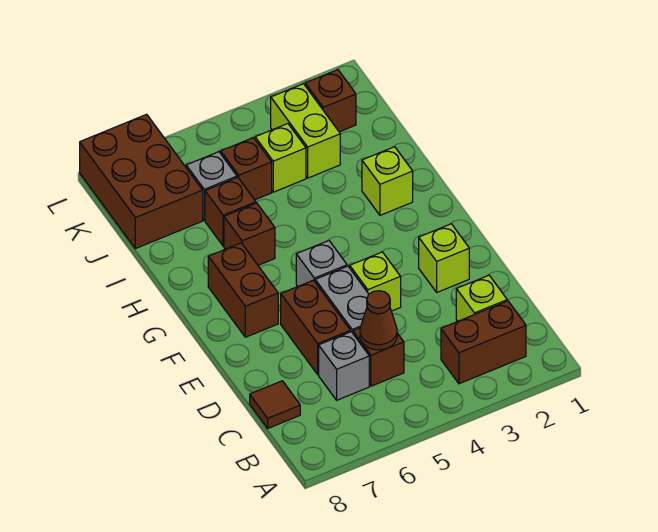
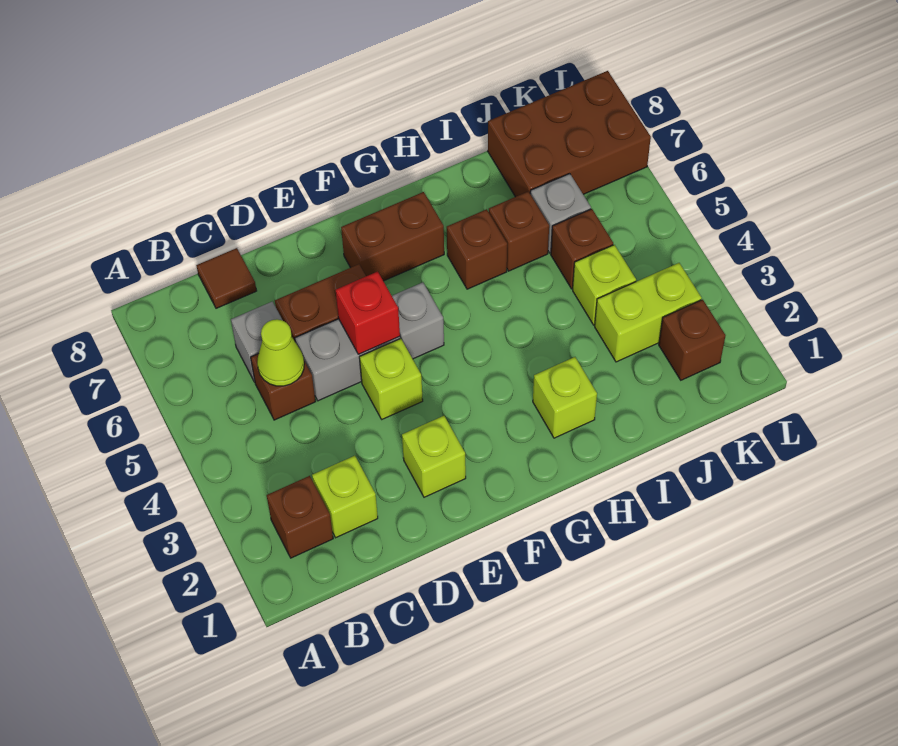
brown 1x2 brick [441,301,526,384] -> brown 1x1 brick [267,476,333,558]
brown 1x1 cone [360,291,397,350] -> lime 1x1 cone [257,319,304,386]
none -> red 1x1 brick [336,271,400,354]

